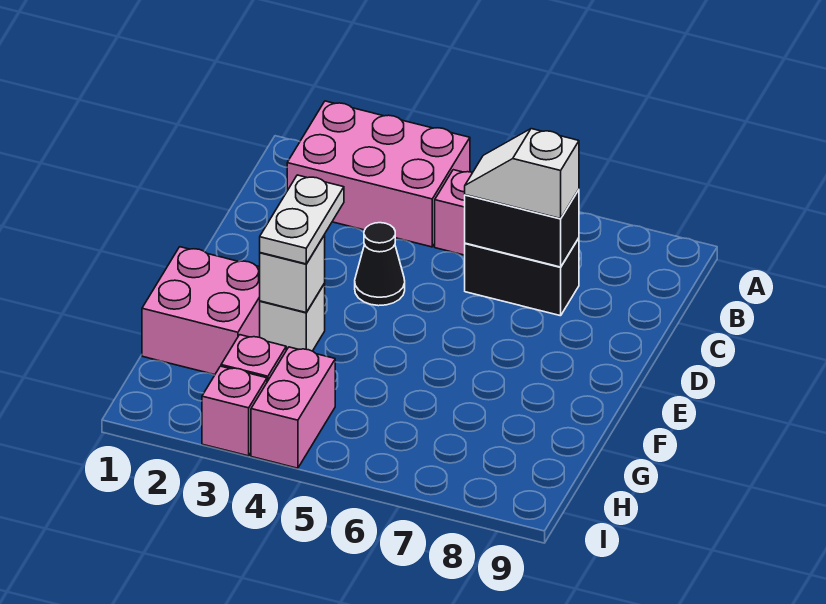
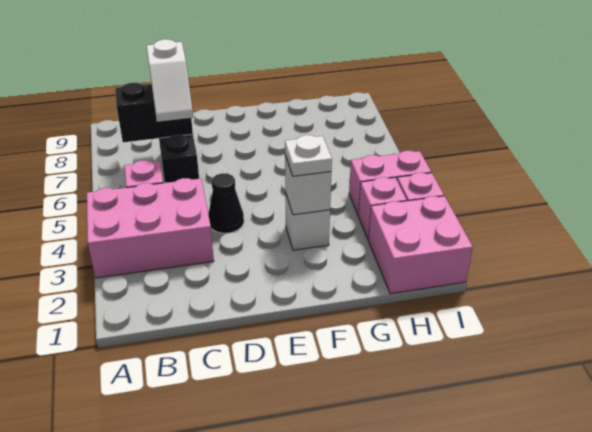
pink 2x3 brick [287,101,470,247] -> pink 2x3 brick turned to [87,178,214,278]
black 1x2 brick [465,190,579,267] -> black 1x2 brick turned to [115,83,193,142]
white 1x2 plate [260,175,344,264] -> white 1x1 plate [285,135,332,176]
pink 2x2 brick [142,247,260,375] -> pink 2x2 brick moved to [368,196,473,294]

